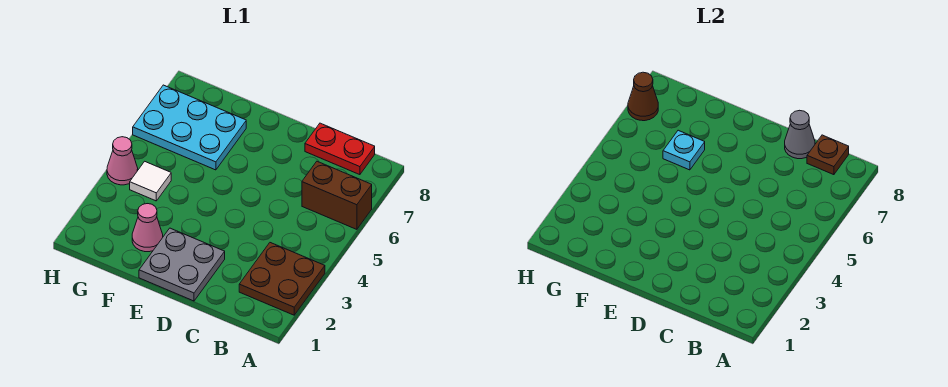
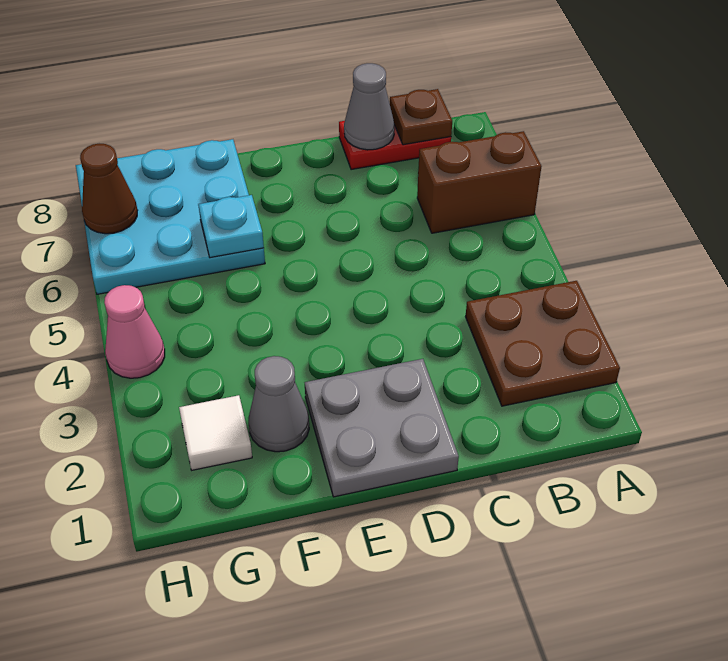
pink 1x1 cone [132,204,163,252] -> grey 1x1 cone [249,356,309,452]
cyan 2x3 plate [133,85,246,170] -> cyan 3x3 plate [76,139,265,294]
white 1x1 tile [130,161,171,201] -> white 1x1 tile moved to [179,395,252,470]

